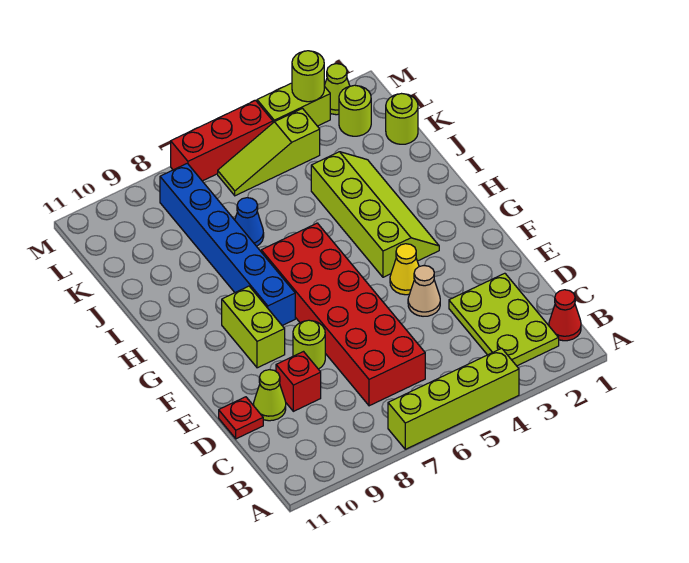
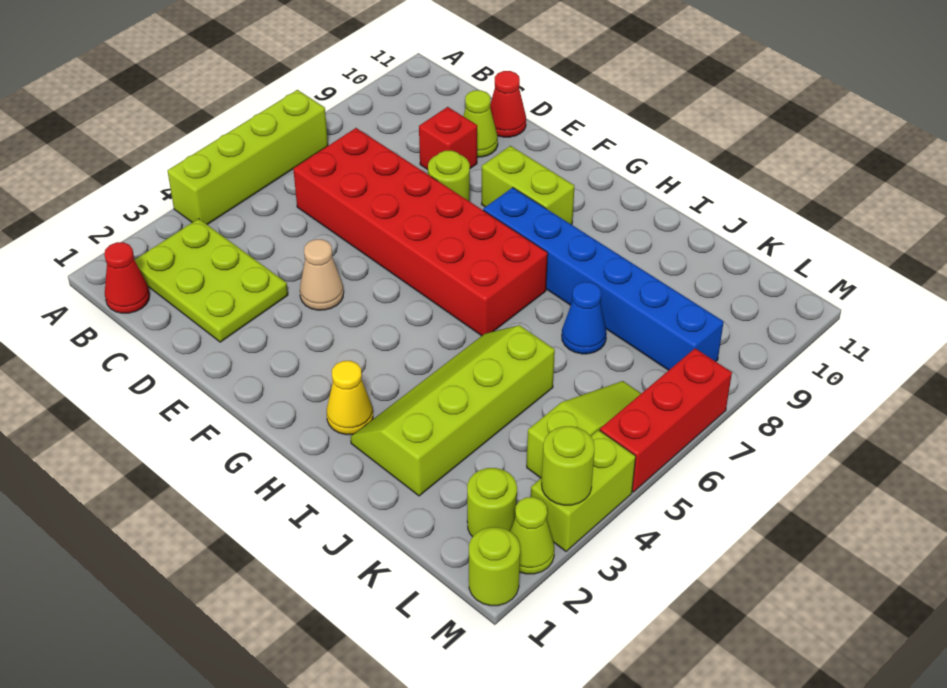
red 1x1 plate [219,397,263,439] -> red 1x1 cone [490,71,526,137]
yellow 1x1 cone [390,244,419,295] -> yellow 1x1 cone moved to [327,361,373,435]
lime 2x4 slope [311,152,439,277] -> lime 2x4 slope turned to [350,325,555,496]
lime 1x1 round brick [386,94,418,144] -> lime 1x1 round brick moved to [469,527,520,606]

